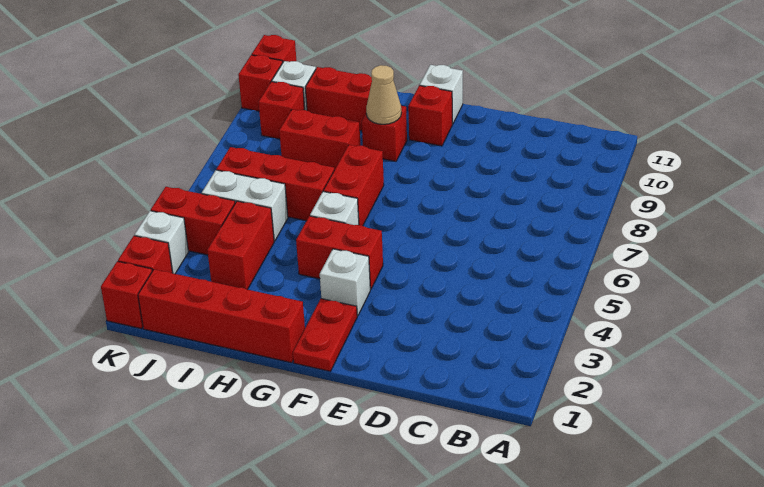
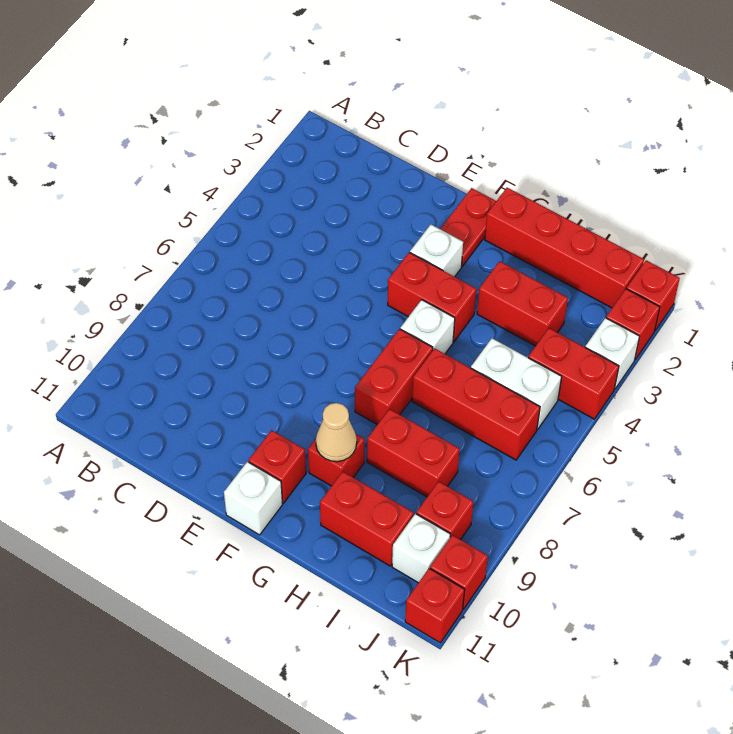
red 1x2 brick [207,201,274,290] -> red 1x2 brick turned to [477,261,568,346]

